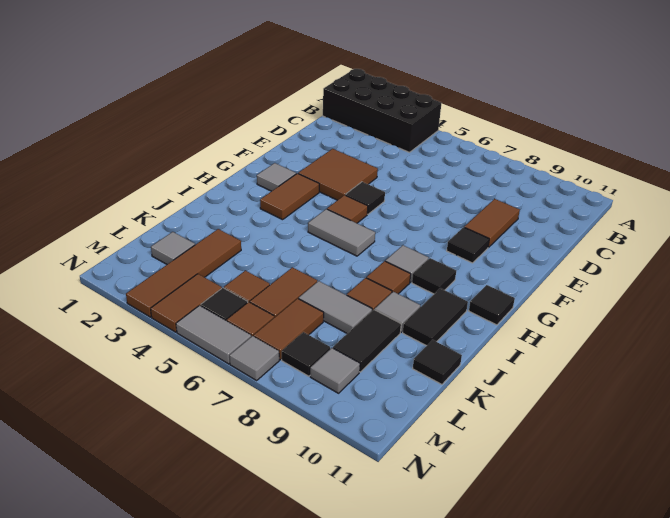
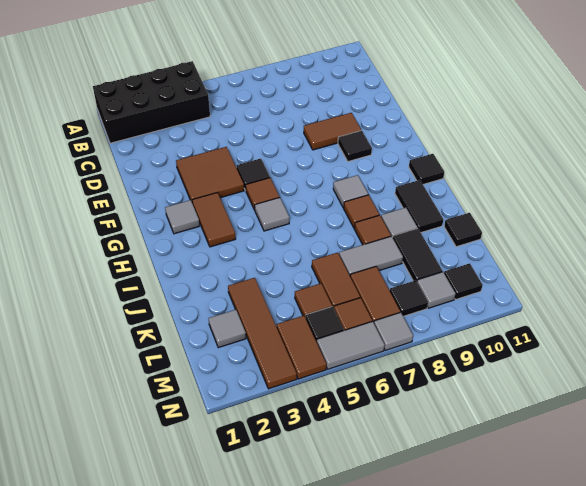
brown 1x2 tile [464,199,520,247] -> brown 1x2 tile turned to [304,113,361,150]
grey 1x2 tile [308,209,375,256] -> grey 1x1 tile [255,198,289,231]
black 1x1 tile [412,258,456,294] -> black 1x1 tile moved to [444,263,483,299]

